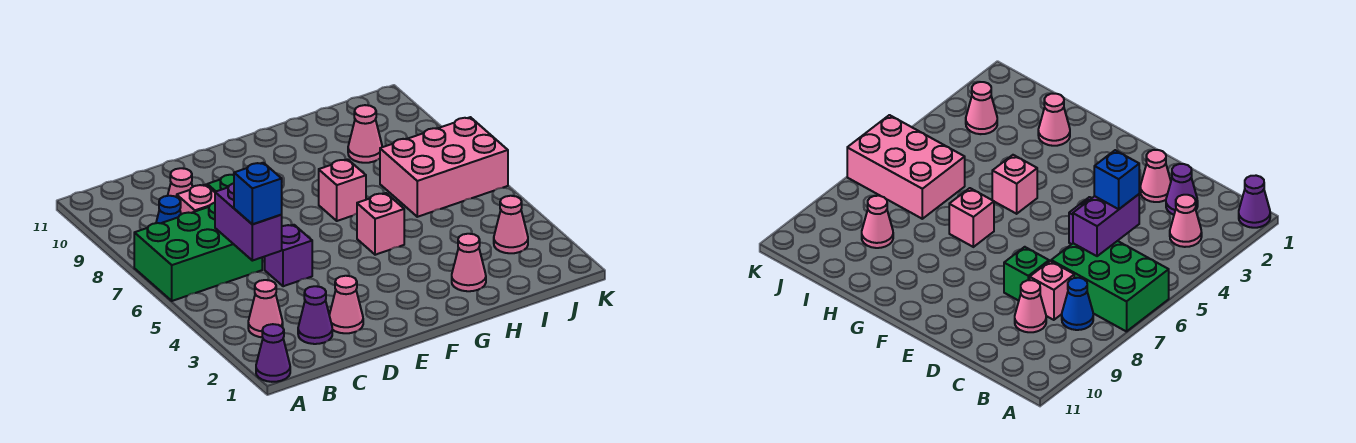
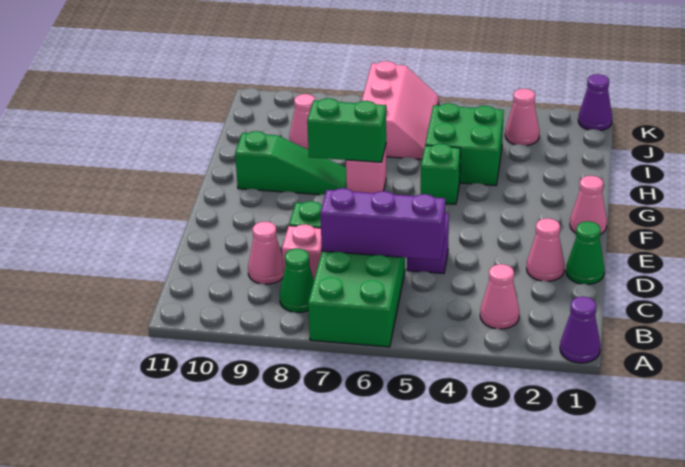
blue 1x1 cone [156,196,181,223] -> green 1x1 cone [280,249,314,312]
purple 1x1 cone [298,286,332,344] -> purple 1x1 cone moved to [578,74,612,131]
purple 1x2 brick [215,183,282,261] -> purple 1x3 brick [320,188,445,260]
blue 1x1 brick [234,163,282,224] -> none
none -> green 1x1 cone [566,221,604,284]
pink 1x1 brick [357,193,404,255] -> green 1x1 brick [421,144,460,204]
none -> green 1x2 brick [307,98,386,162]
none -> green 1x3 slope [235,131,347,195]
pink 1x1 cone [452,234,486,291] -> pink 1x1 cone moved to [570,176,607,234]
none -> green 2x2 brick [425,103,504,186]
pink 2x3 brick [380,117,508,217] -> pink 2x3 slope [362,61,439,159]

